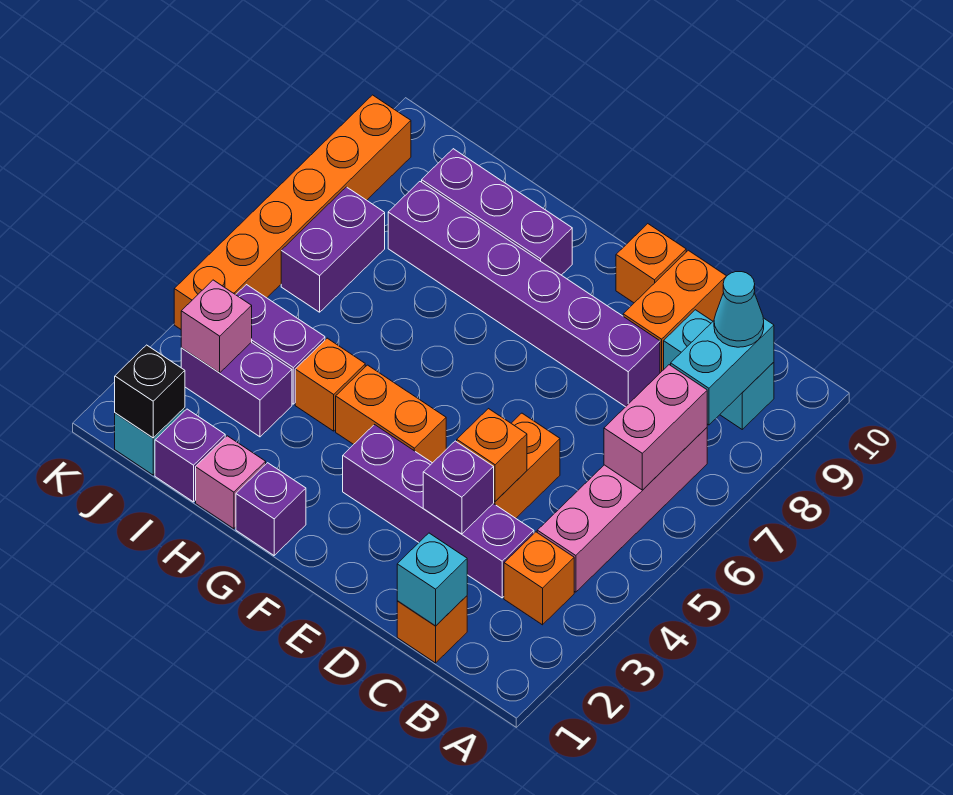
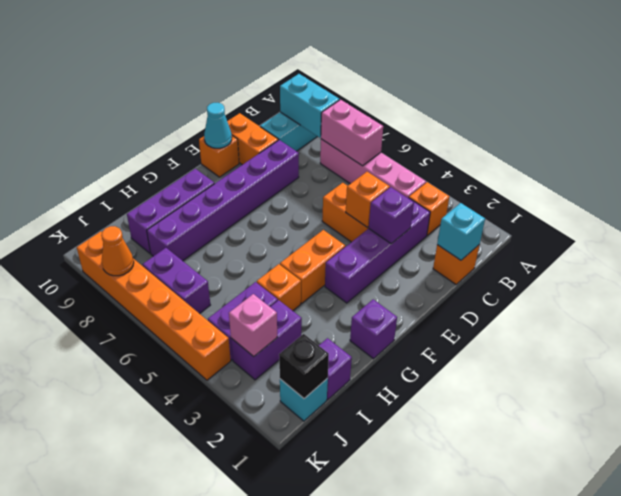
cyan 1x1 cone [714,272,764,347] -> cyan 1x1 cone moved to [204,103,232,148]
pink 1x1 brick [196,436,266,529] -> none
none -> orange 1x1 cone [101,226,134,276]

